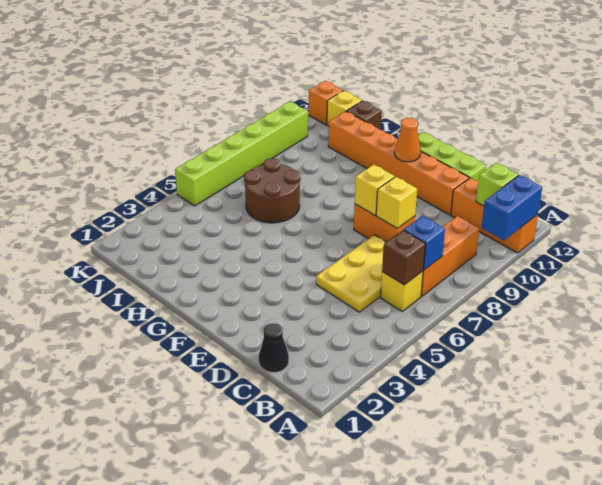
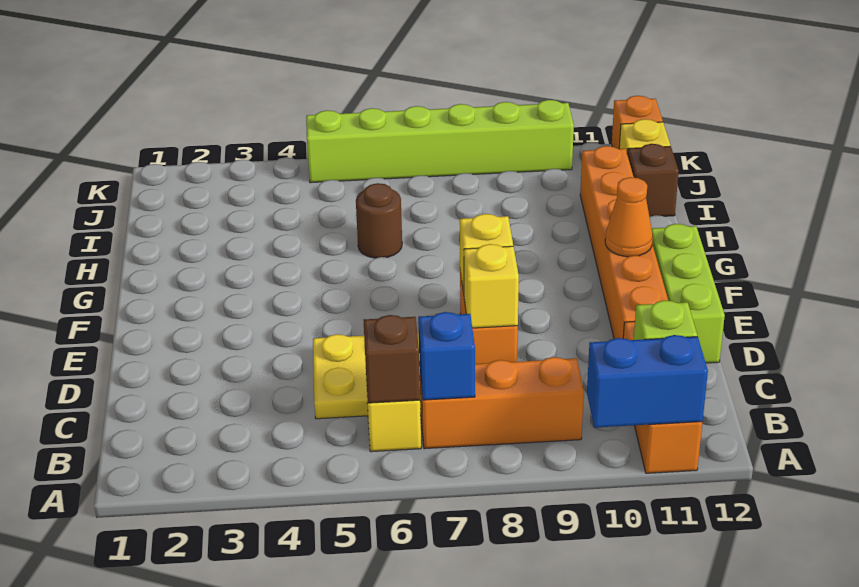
black 1x1 cone [259,323,289,372] -> none
brown 2x2 round brick [244,158,300,223] -> brown 1x1 round brick [356,183,402,258]

